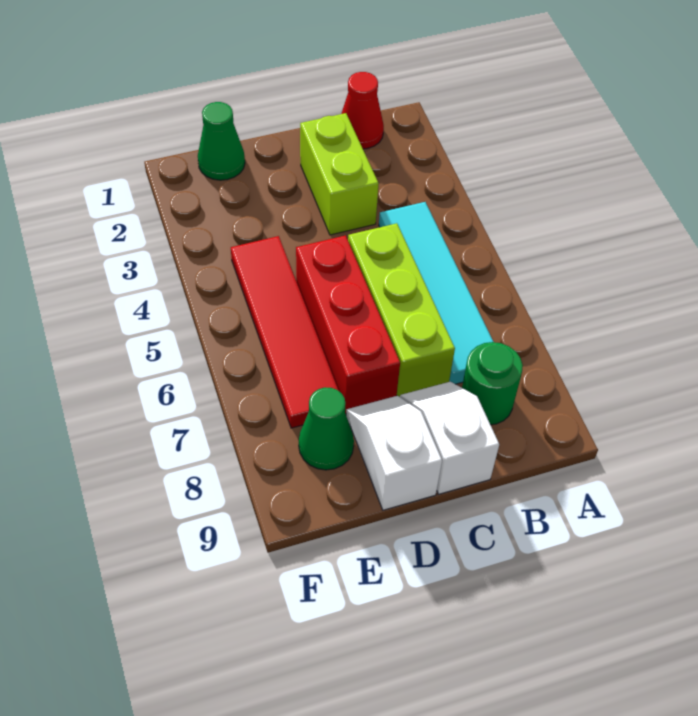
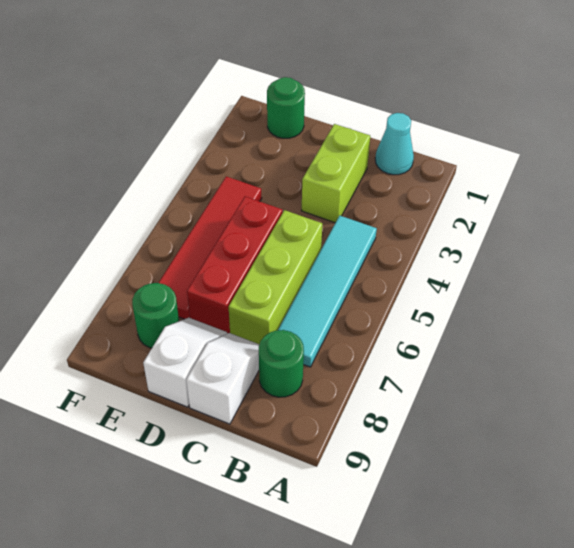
red 1x1 cone [341,72,384,149] -> cyan 1x1 cone [375,113,414,175]
green 1x1 cone [198,102,245,180] -> green 1x1 round brick [267,77,305,138]
green 1x1 cone [299,387,354,470] -> green 1x1 round brick [132,283,179,348]

